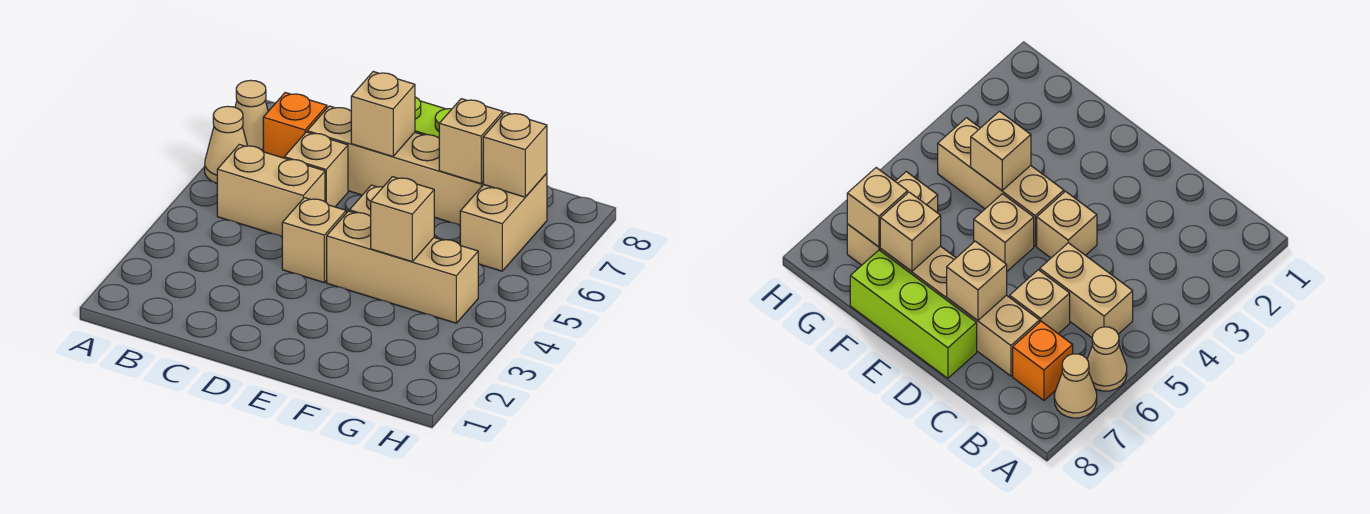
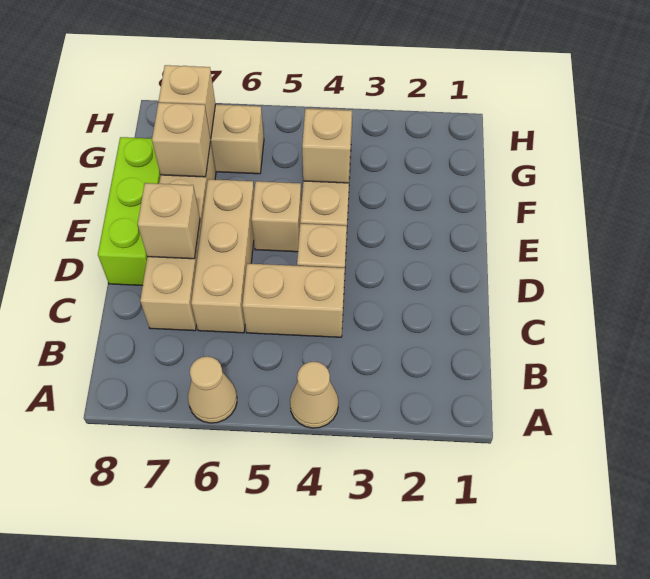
tan 1x1 cone [235,80,268,151] -> tan 1x1 cone moved to [290,362,338,428]
tan 1x2 brick [217,145,325,237] -> tan 1x2 brick turned to [242,264,345,337]
orange 1x1 brick [263,93,327,158] -> none
tan 1x1 brick [284,132,348,207] -> tan 1x3 brick [191,179,254,333]

